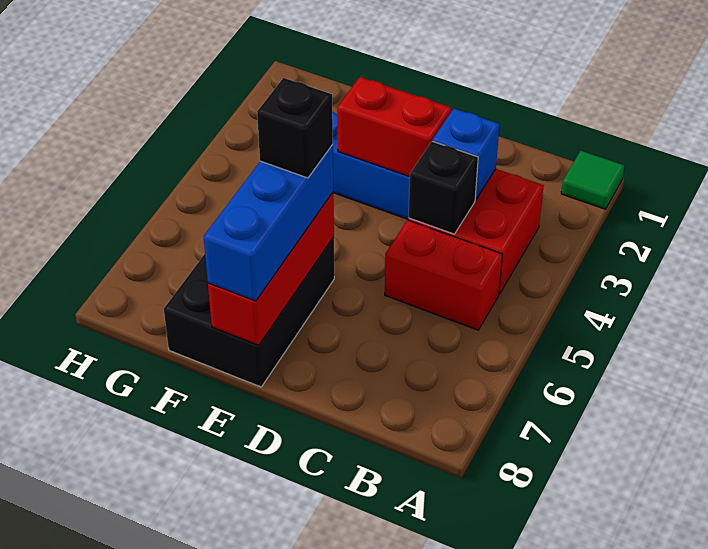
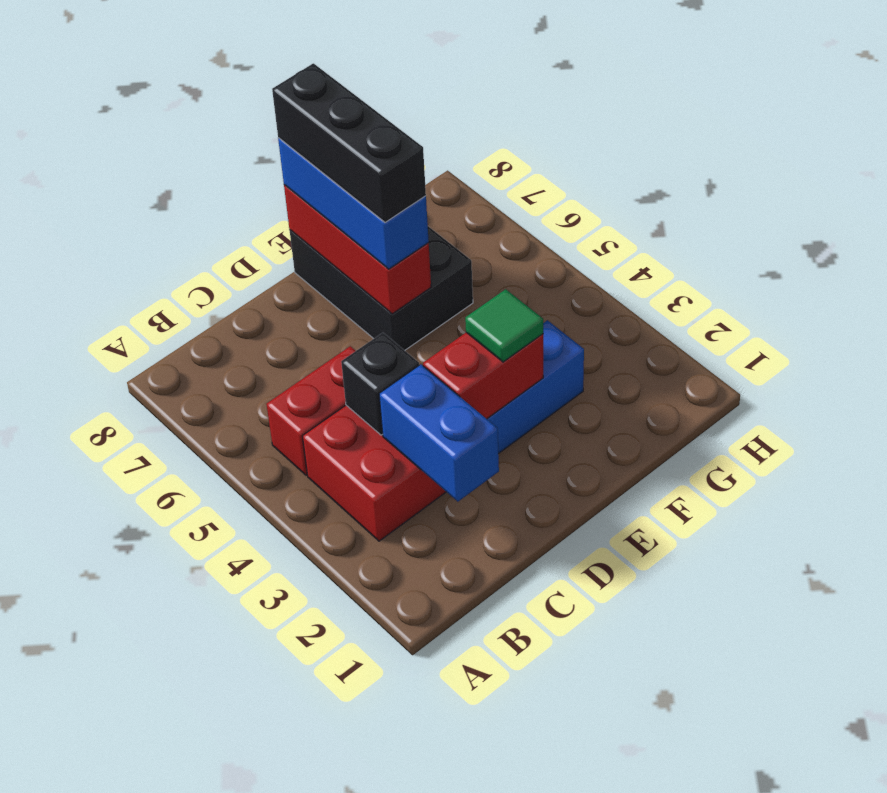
green 1x1 tile [561,151,625,209] -> green 1x1 tile moved to [465,289,543,362]
blue 1x1 brick [433,109,500,200] -> blue 1x2 brick [379,364,499,502]
black 1x1 brick [257,78,333,178] -> black 1x3 brick [272,63,426,222]

